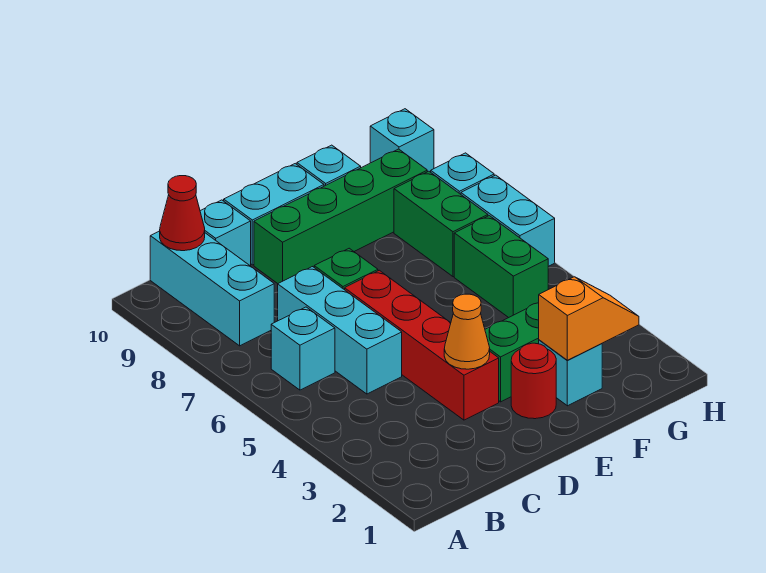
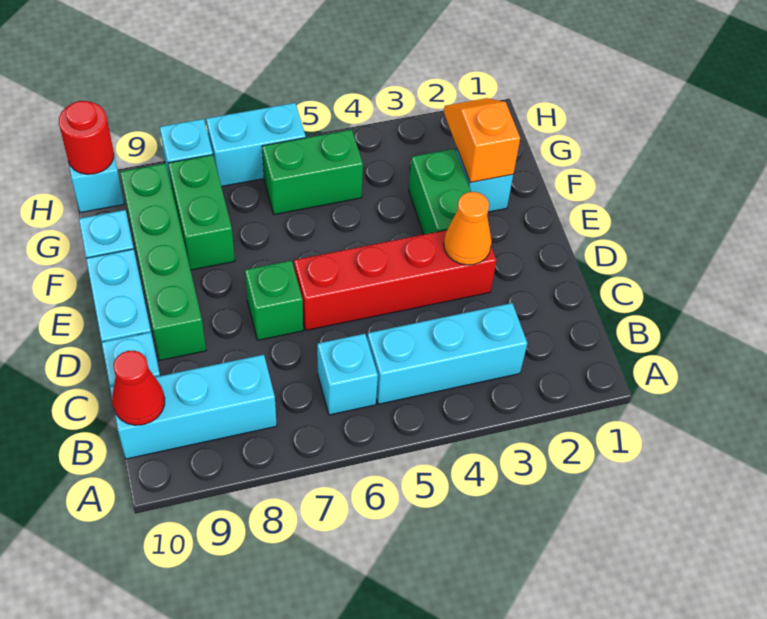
cyan 1x3 brick [278,267,402,394] -> cyan 1x3 brick moved to [367,303,527,404]
red 1x1 round brick [511,343,556,419] -> red 1x1 round brick moved to [59,101,114,174]
green 1x2 brick [394,171,488,277] -> green 1x2 brick turned to [168,155,235,270]

